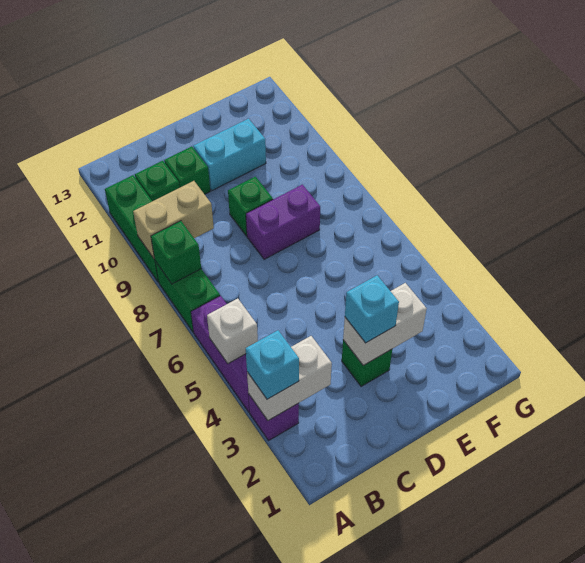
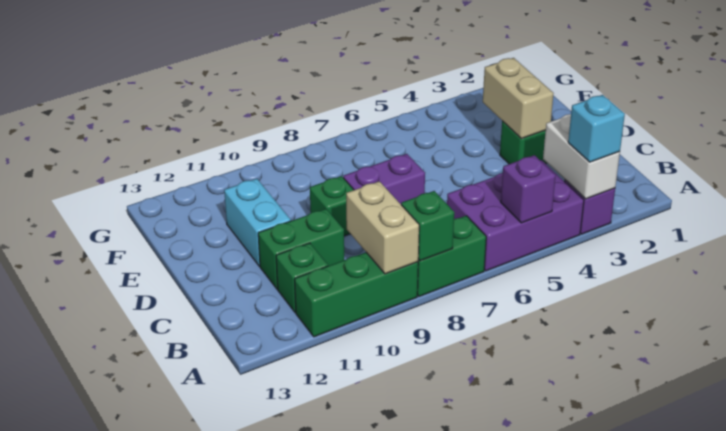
purple 1x3 brick [191,296,250,412] -> purple 2x3 brick [447,160,584,271]
white 1x1 brick [207,299,258,363] -> purple 1x1 brick [501,155,556,223]
green 1x1 brick [164,146,210,194] -> green 1x2 brick [258,209,344,289]
white 1x2 brick [343,283,427,365] -> tan 1x2 brick [483,58,554,139]
cyan 1x1 brick [345,275,399,343] -> none
purple 1x2 brick [246,185,320,259] -> purple 1x2 brick turned to [343,154,425,204]

